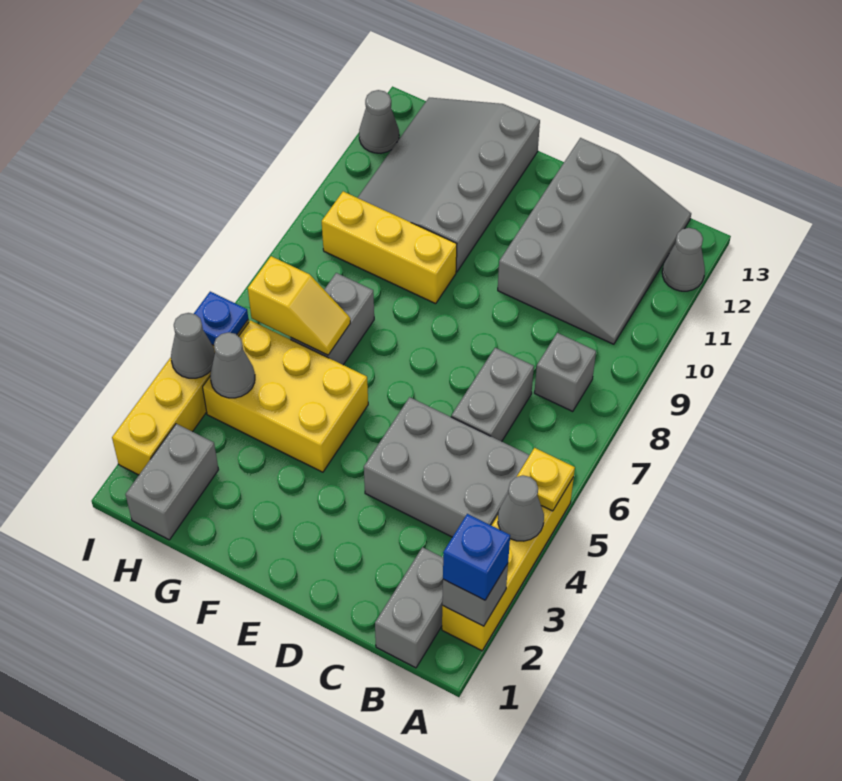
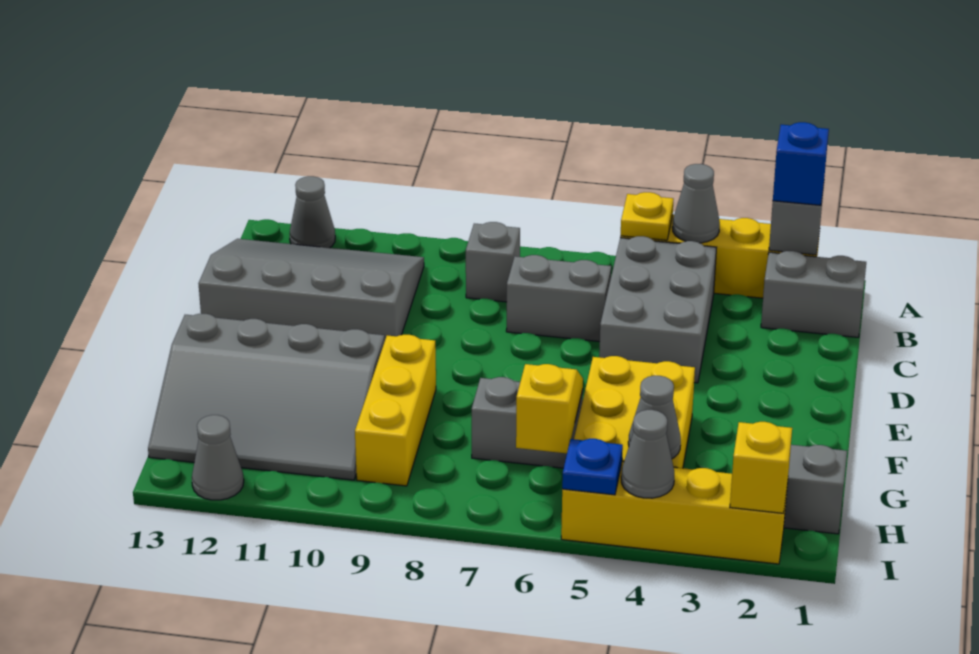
none -> yellow 1x1 brick [730,422,792,513]

